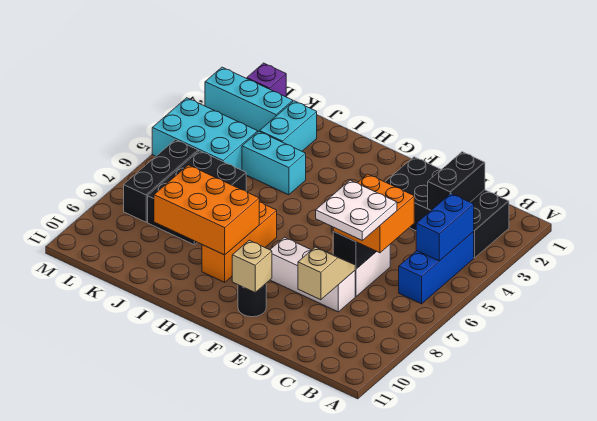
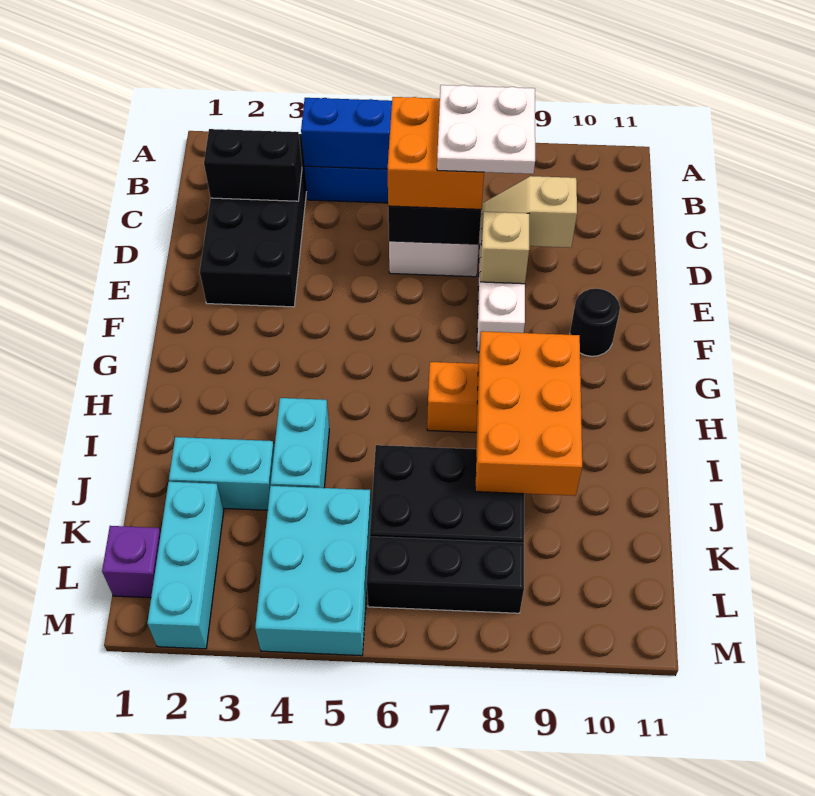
tan 1x1 brick [232,240,272,292] -> tan 1x1 brick moved to [480,212,529,284]

